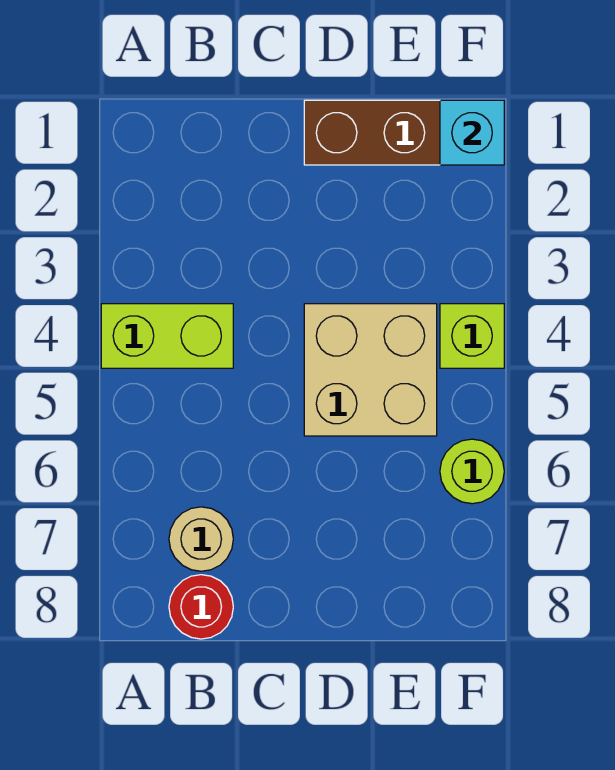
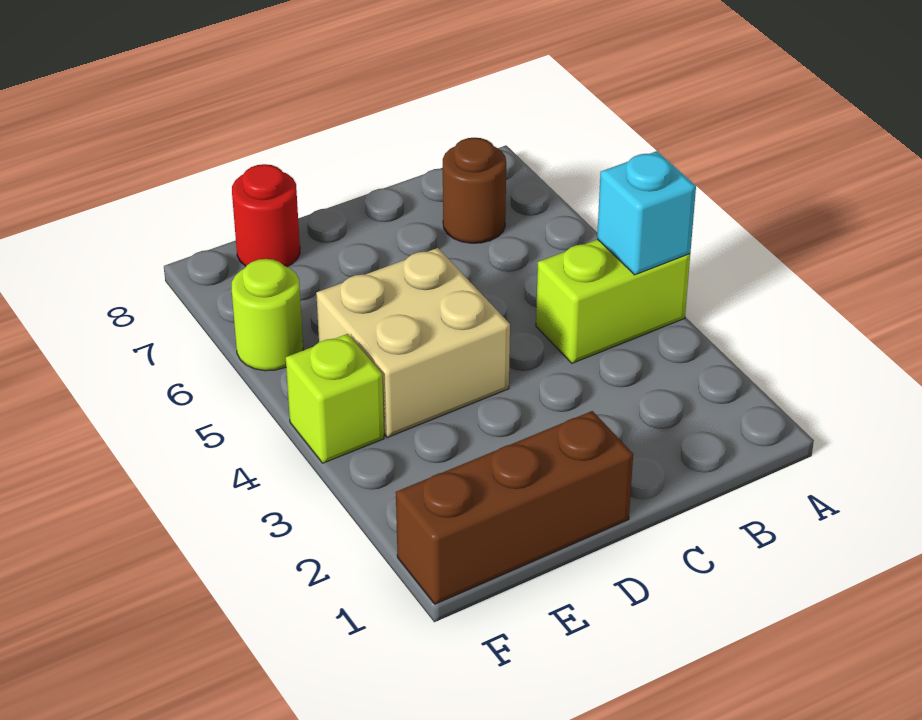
tan 1x1 round brick [169,507,233,571] -> brown 1x1 round brick [443,138,506,243]
red 1x1 round brick [169,575,233,639] -> red 1x1 round brick moved to [232,164,300,267]
cyan 1x1 brick [440,100,504,165] -> cyan 1x1 brick moved to [597,151,696,275]

